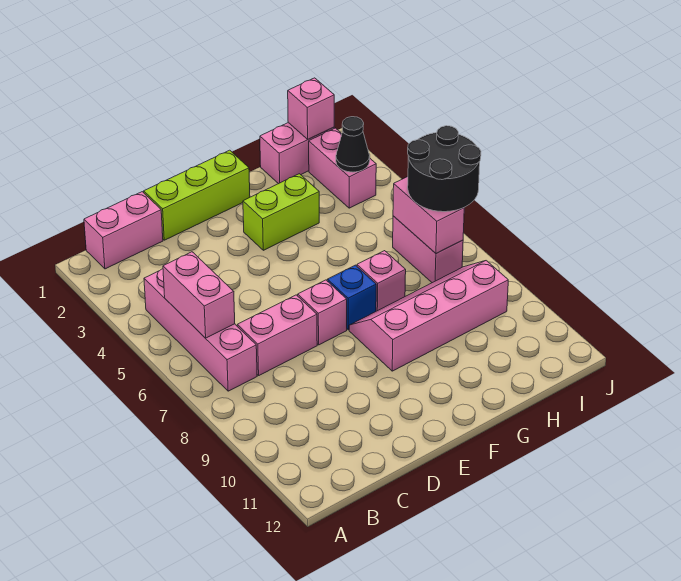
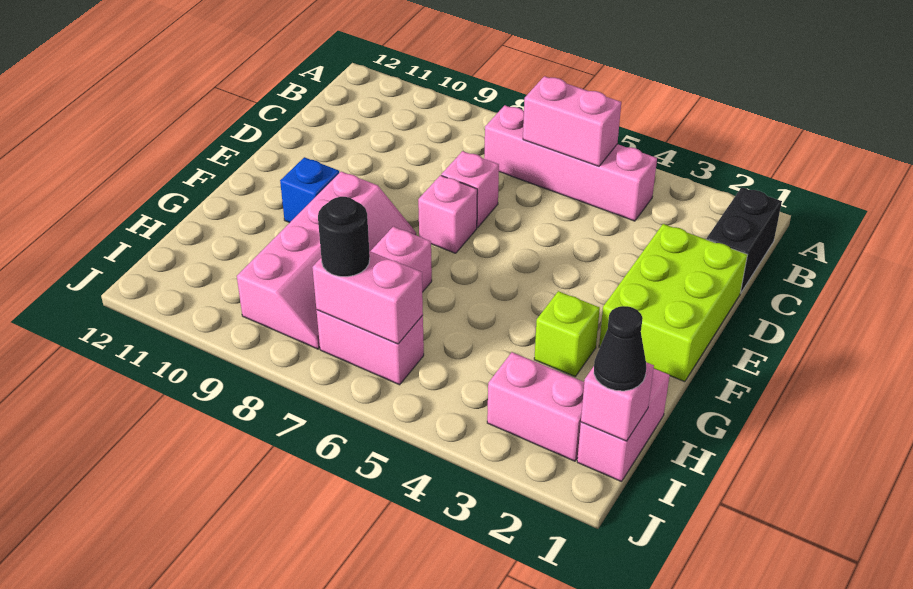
pink 1x2 brick [84,192,163,269] -> black 1x2 brick [707,187,782,293]
pink 1x2 brick [237,295,317,375] -> pink 1x1 brick [441,151,499,228]
lime 1x3 brick [144,150,250,240] -> lime 2x3 brick [599,224,747,382]
lime 1x2 brick [243,174,319,250] -> lime 1x1 brick [534,291,600,376]
blue 1x1 brick [327,265,376,330] -> blue 1x1 brick moved to [280,157,339,223]
black 1x1 cone [336,117,370,172] -> black 1x1 cone moved to [594,306,646,391]
black 2x2 round brick [408,126,481,212] -> black 1x1 round brick [318,197,370,277]

